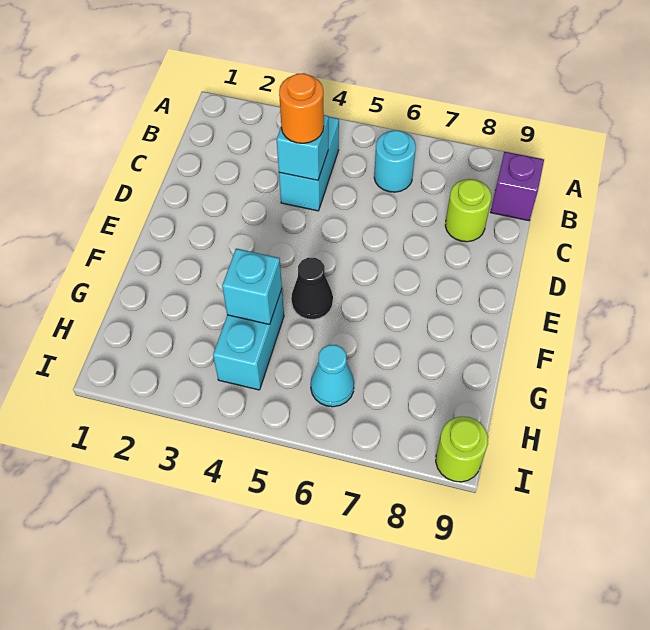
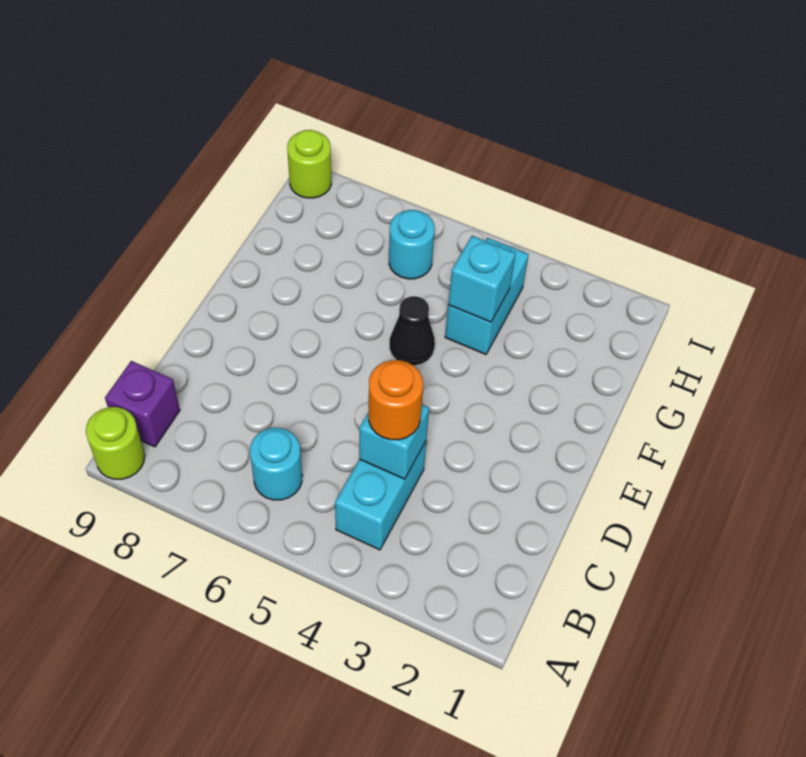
lime 1x1 round brick [445,179,491,242] -> lime 1x1 round brick moved to [86,407,145,479]
cyan 1x1 cone [311,345,354,407] -> cyan 1x1 round brick [389,210,435,279]

